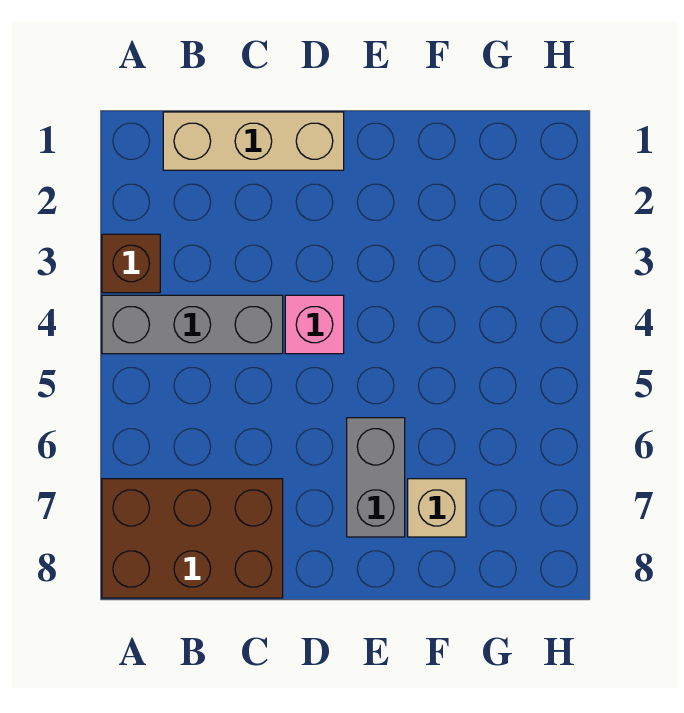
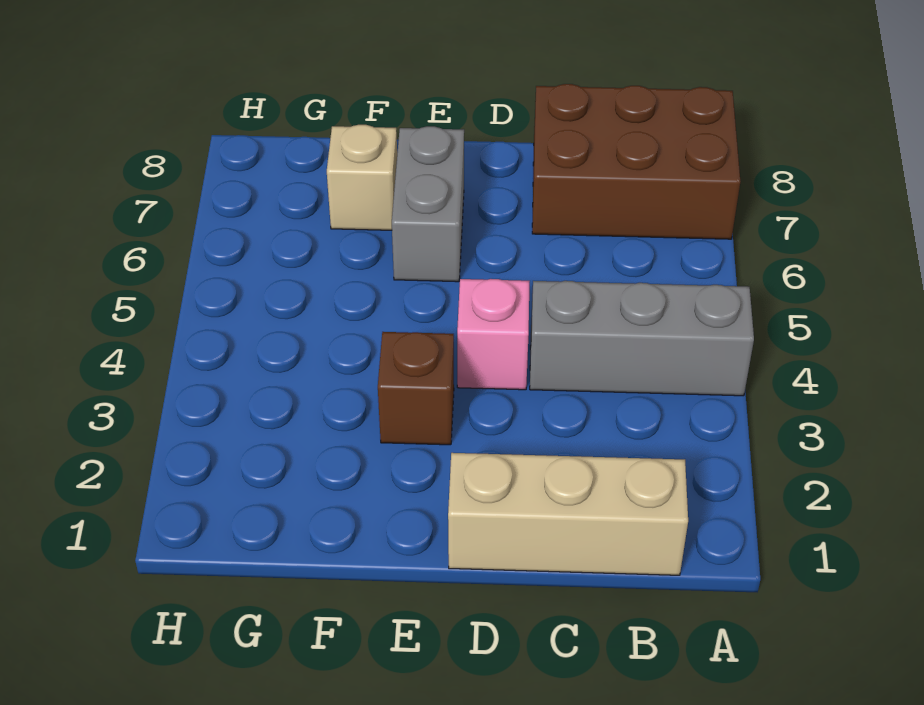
brown 1x1 brick [102,234,160,293] -> brown 1x1 brick moved to [378,332,454,445]

